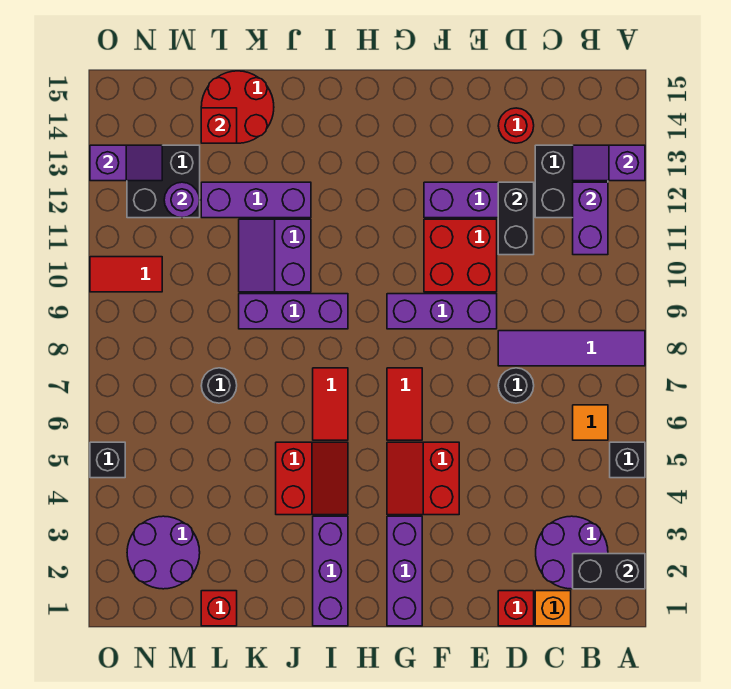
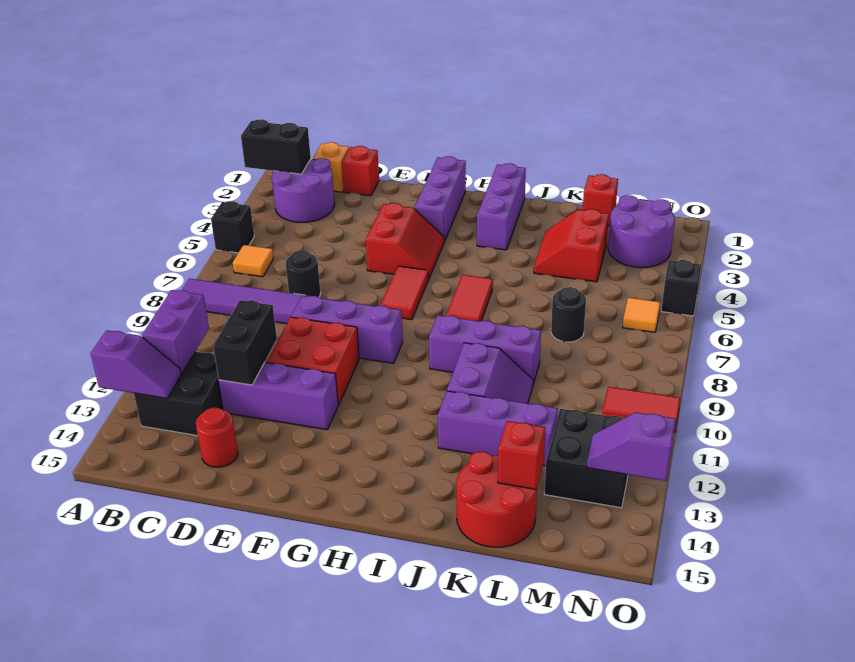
red 2x2 slope [276,442,348,515] -> red 2x2 slope moved to [534,209,609,282]
purple 1x1 round brick [164,182,200,218] -> none
none -> orange 1x1 tile [623,298,660,332]

